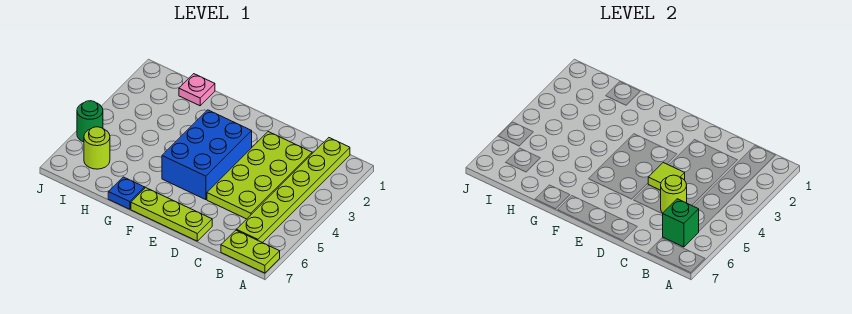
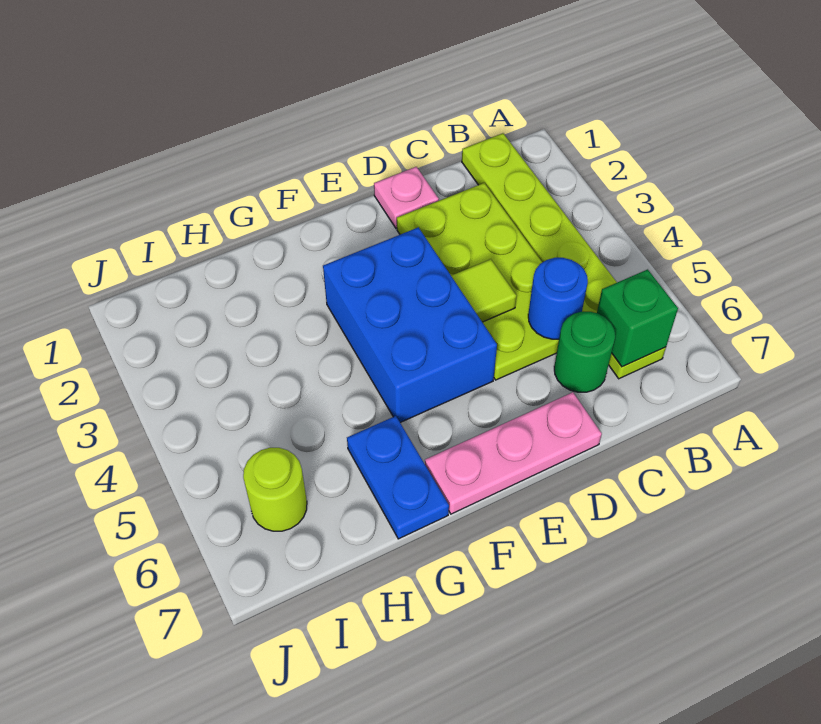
lime 1x2 plate [221,230,280,273] -> none
lime 1x1 round brick [661,175,687,213] -> blue 1x1 round brick [528,258,588,339]
lime 1x3 plate [131,188,212,241] -> pink 1x3 plate [425,392,602,514]
blue 1x1 plate [108,177,145,209] -> blue 1x2 plate [347,416,449,539]
pink 1x1 plate [179,74,215,106] -> pink 1x1 plate moved to [374,167,439,228]
green 1x1 round brick [77,101,103,142] -> green 1x1 round brick moved to [554,312,615,392]

